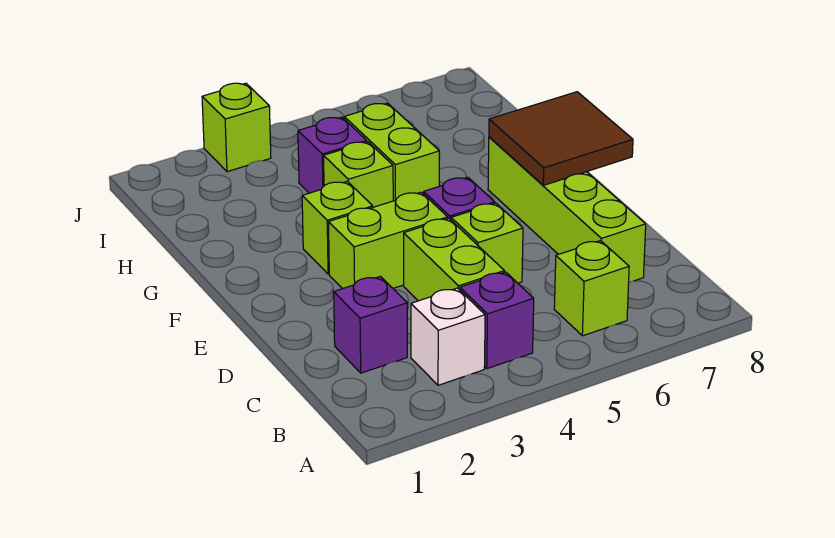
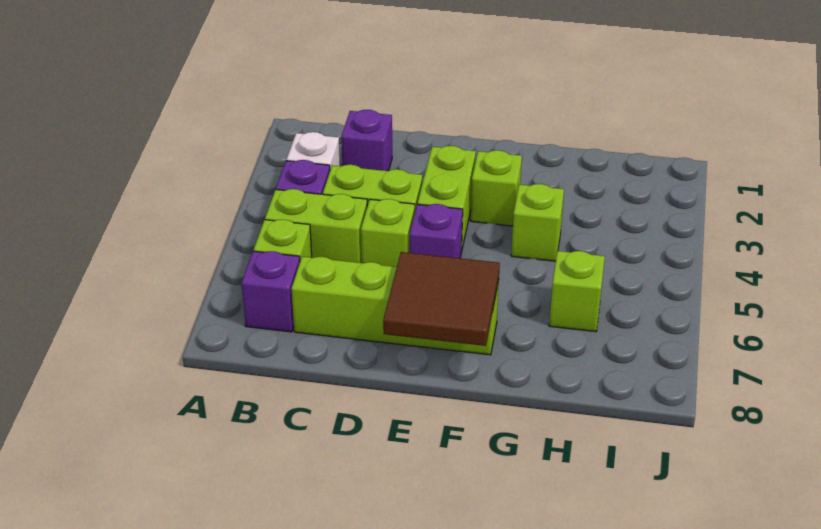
lime 1x2 brick [344,103,439,201] -> lime 1x2 brick moved to [265,189,367,263]
purple 1x1 brick [298,117,367,193] -> purple 1x1 brick moved to [242,251,300,332]
lime 1x1 brick [202,83,271,172] -> lime 1x1 brick moved to [549,251,605,332]

